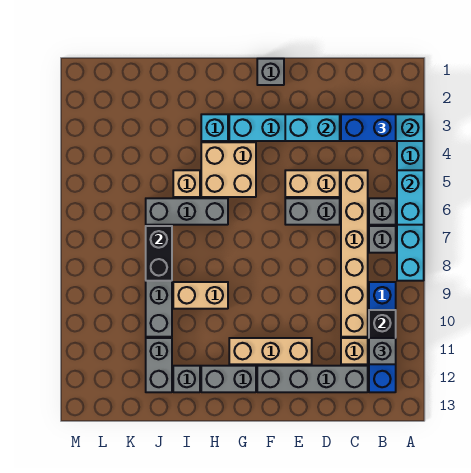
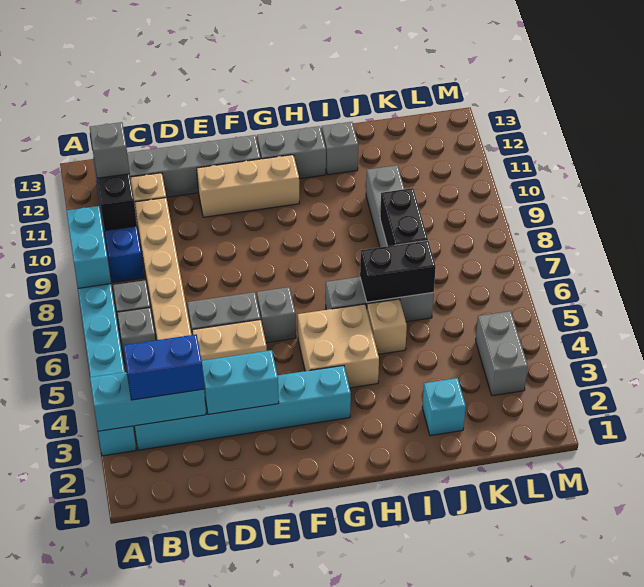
cyan 1x2 brick [397,170,424,225] -> cyan 1x2 brick moved to [67,206,111,288]
grey 1x1 brick [257,59,284,85] -> grey 1x1 brick moved to [257,287,296,343]
cyan 1x1 brick [201,114,228,141] -> cyan 1x1 brick moved to [422,378,466,436]
tan 1x2 brick [173,282,228,309] -> none
none -> black 1x2 brick [360,241,436,302]
grey 1x2 brick [146,338,172,392] -> grey 1x2 brick moved to [476,311,528,396]

